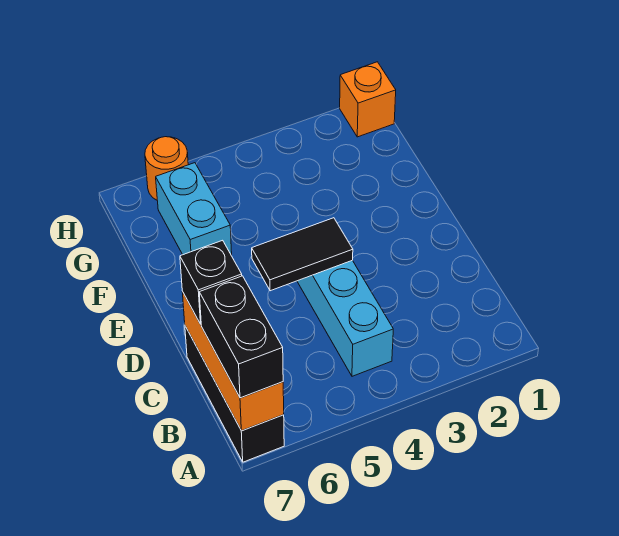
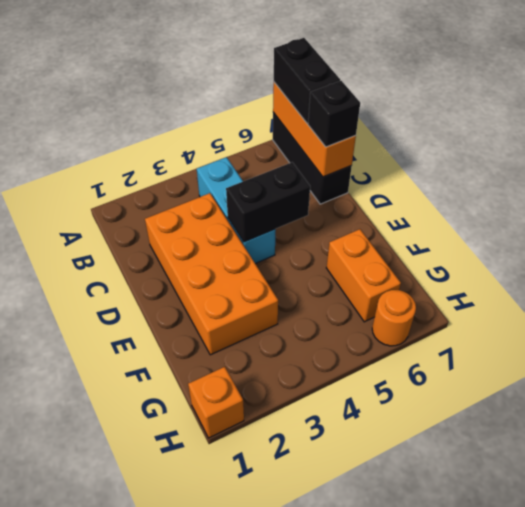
none -> orange 2x4 brick [145,193,278,355]
black 1x2 tile [252,218,353,291] -> black 1x2 brick [226,162,310,242]
cyan 1x2 brick [156,163,232,256] -> orange 1x2 brick [326,229,401,322]

